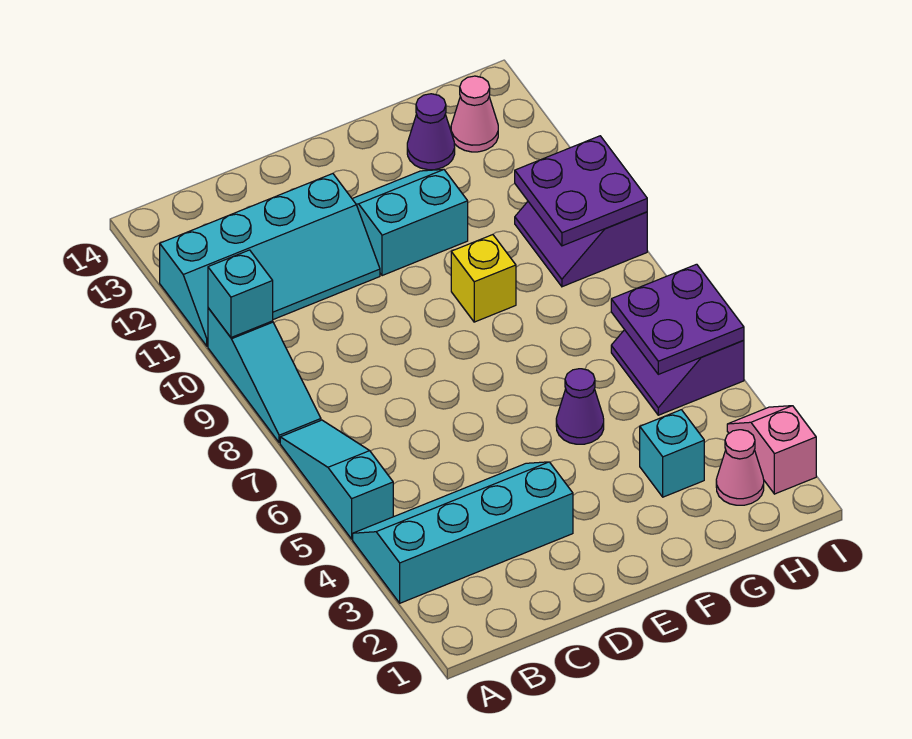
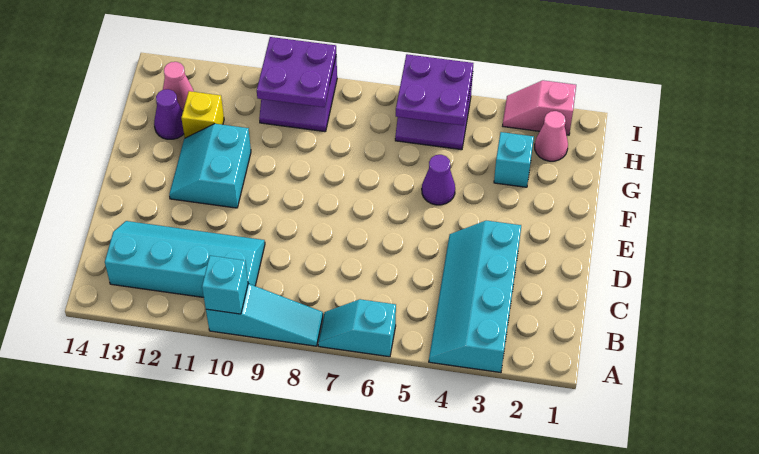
cyan 1x3 slope [280,420,393,539] -> cyan 1x2 slope [318,299,396,357]
cyan 2x4 slope [160,174,380,346] -> cyan 2x4 slope turned to [105,221,265,297]
yellow 1x1 brick [451,235,516,322] -> yellow 1x1 brick moved to [181,91,224,138]

